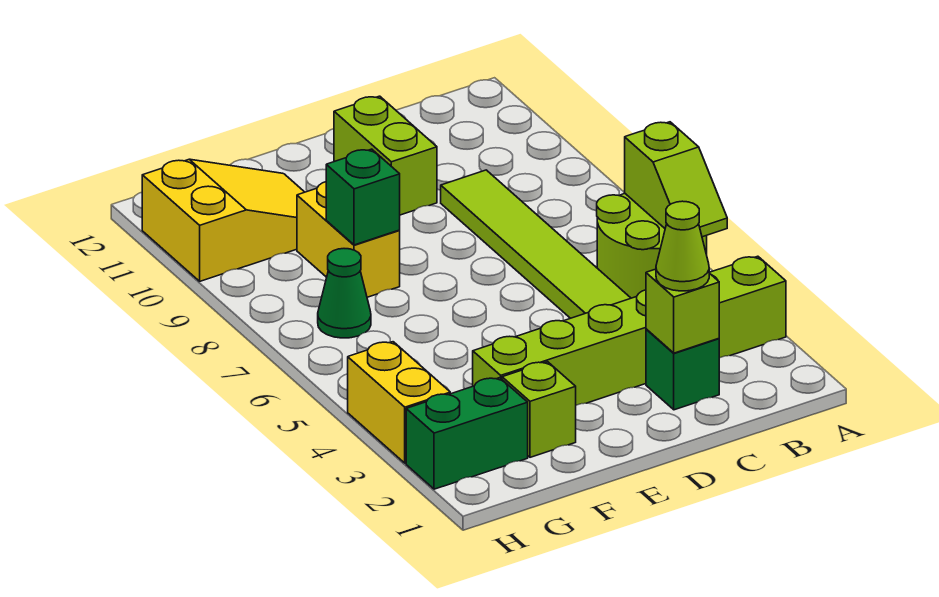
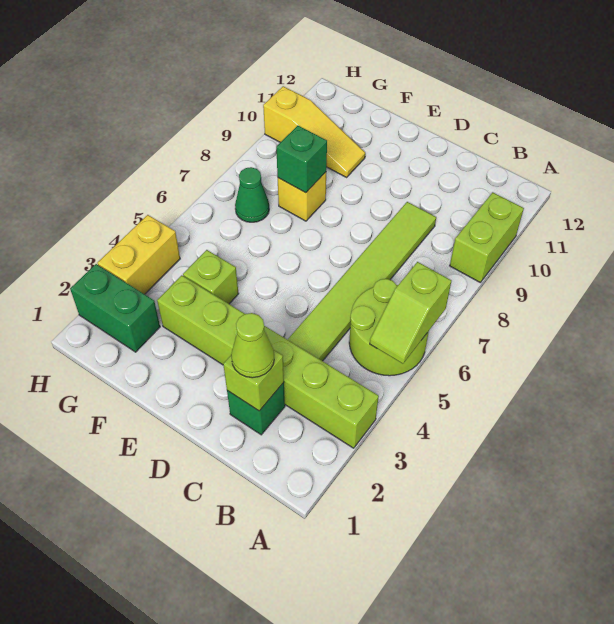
lime 1x2 brick [334,96,437,215] -> lime 1x2 brick moved to [450,192,524,282]
lime 1x1 brick [502,362,576,457] -> lime 1x1 brick moved to [183,250,239,304]
yellow 1x2 brick [297,182,400,297] -> yellow 1x1 brick [278,172,326,221]
yellow 2x3 slope [142,159,304,281] -> yellow 1x3 slope [263,86,365,177]

